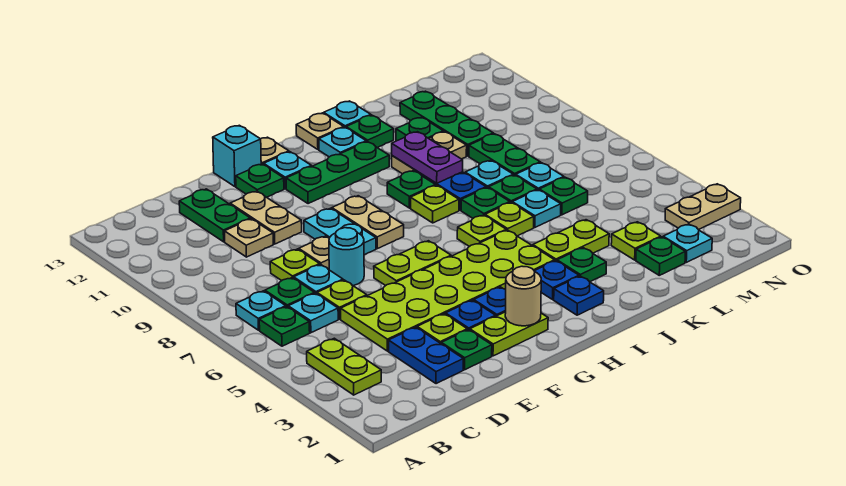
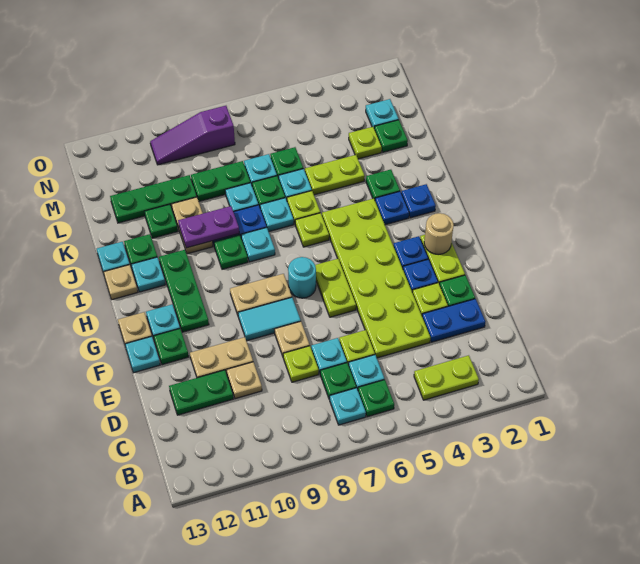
cyan 1x1 round brick [329,228,364,286] -> cyan 1x1 round brick moved to [288,257,316,298]
cyan 1x2 plate [304,208,376,255] -> cyan 1x2 tile [238,297,301,341]
cyan 1x1 brick [213,125,261,187] -> cyan 1x1 plate [125,336,160,373]
lime 1x1 plate [411,185,459,223] -> cyan 1x1 plate [241,228,275,262]
lime 1x2 plate [533,220,609,261] -> lime 1x2 plate turned to [305,155,365,195]
green 1x1 plate [461,188,510,218] -> cyan 1x1 plate [260,198,294,232]
tan 1x2 plate [665,184,741,230] -> none
none -> purple 1x3 slope [150,106,235,165]

